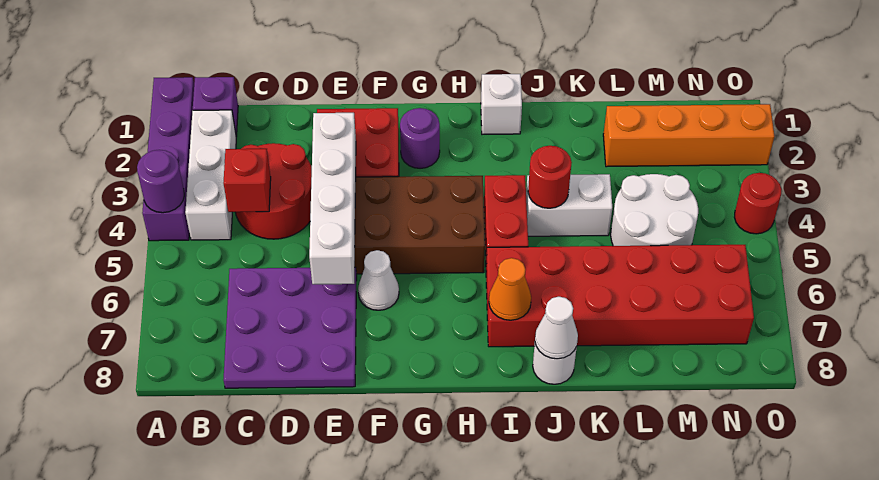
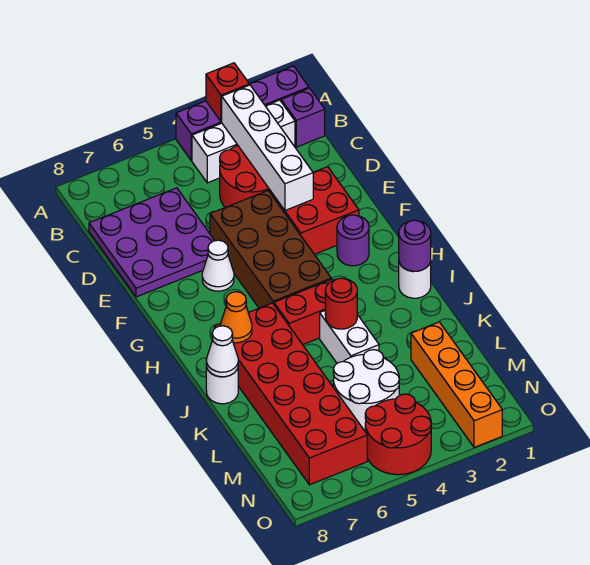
purple 1x1 round brick [137,150,184,213] -> purple 1x1 round brick moved to [399,220,431,271]
red 1x1 brick [223,149,271,212] -> red 1x1 brick moved to [206,63,249,122]
white 1x4 brick [309,113,356,284] -> white 1x4 brick turned to [222,85,313,210]
white 1x1 brick [481,74,522,134] -> white 1x1 round brick [399,262,431,298]
red 1x1 round brick [734,173,782,234] -> red 2x2 round brick [365,394,431,475]

